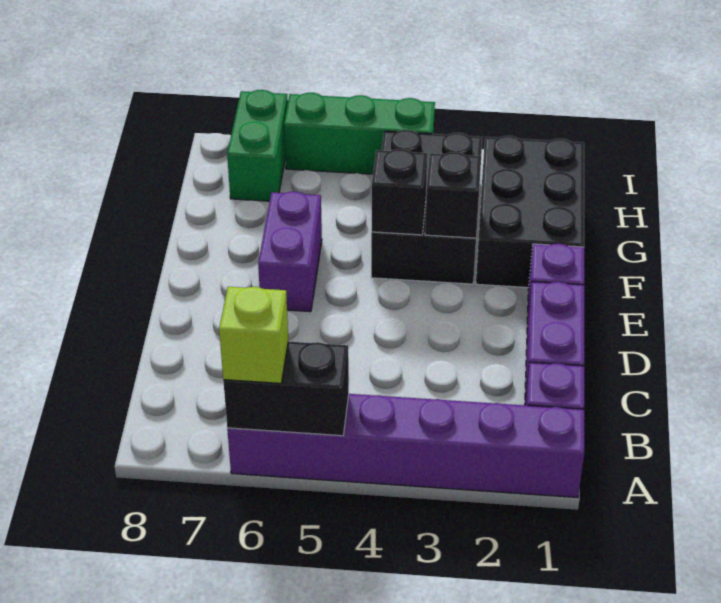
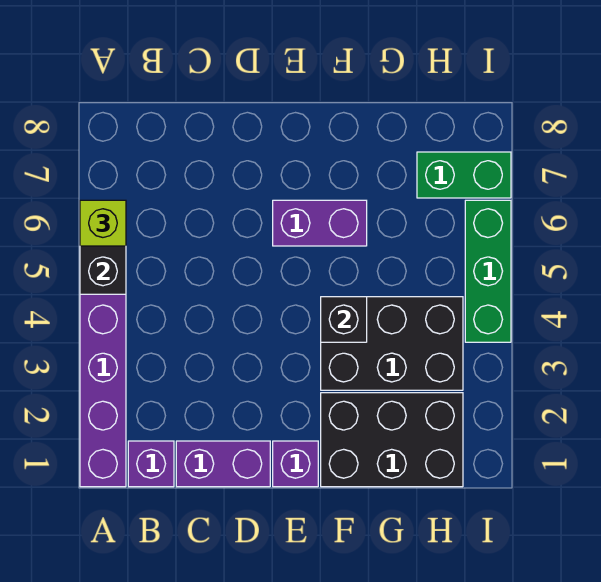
black 1x1 brick [425,152,481,238] -> none

